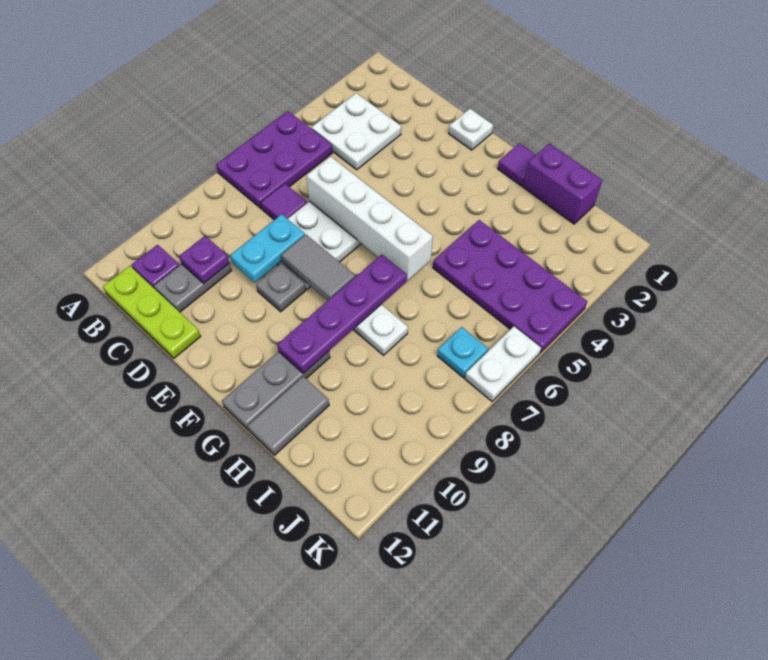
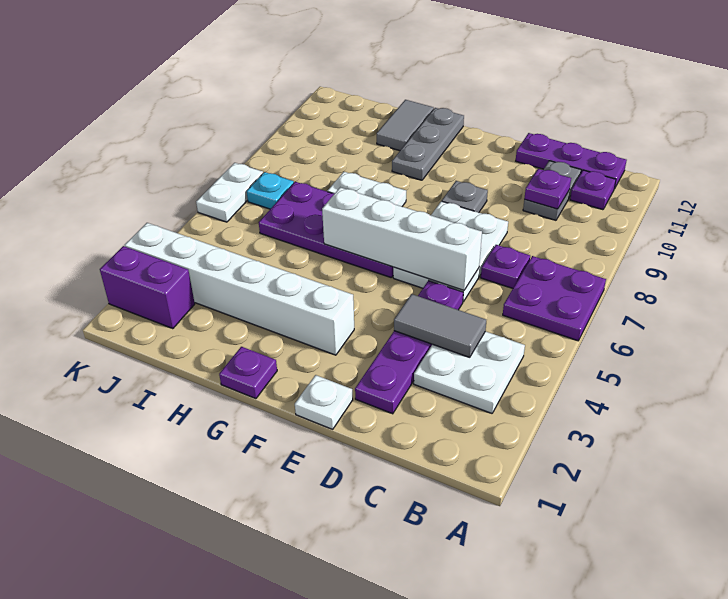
purple 2x3 plate [216,111,333,209] -> purple 2x2 plate [503,256,606,341]
lime 1x3 plate [103,266,201,358] -> purple 1x3 plate [516,133,627,189]
purple 1x1 tile [261,184,307,220] -> purple 1x1 plate [481,245,530,288]
cyan 1x2 plate [230,214,305,283] -> none
grey 1x2 tile [281,235,355,301] -> grey 1x2 tile moved to [394,294,486,357]
none -> white 1x6 brick [125,223,354,355]
purple 1x1 tile [498,143,536,186] -> purple 1x1 plate [219,347,277,399]
purple 1x4 plate [277,255,407,373] -> purple 1x4 plate moved to [355,281,463,414]
purple 1x2 brick [523,144,602,224] -> purple 1x2 brick moved to [100,246,195,329]
purple 2x4 plate [433,220,588,353] -> purple 2x4 plate moved to [259,182,393,278]

